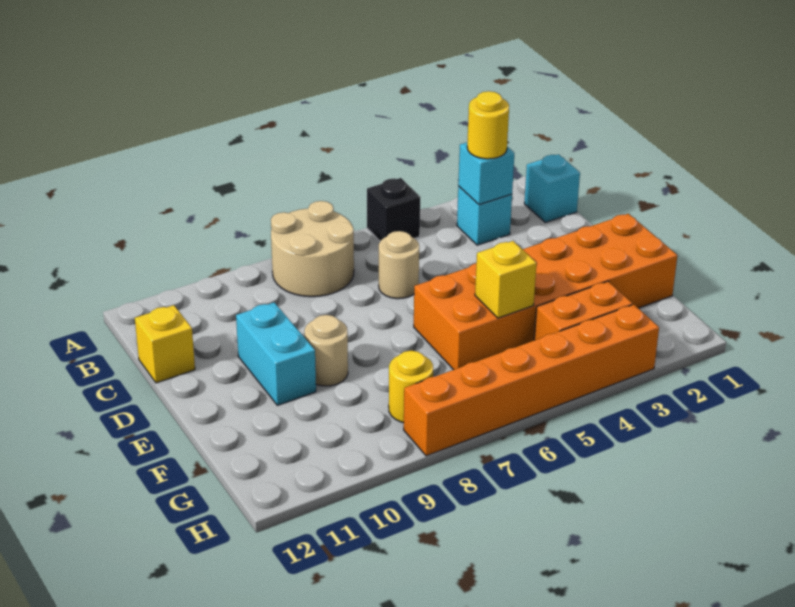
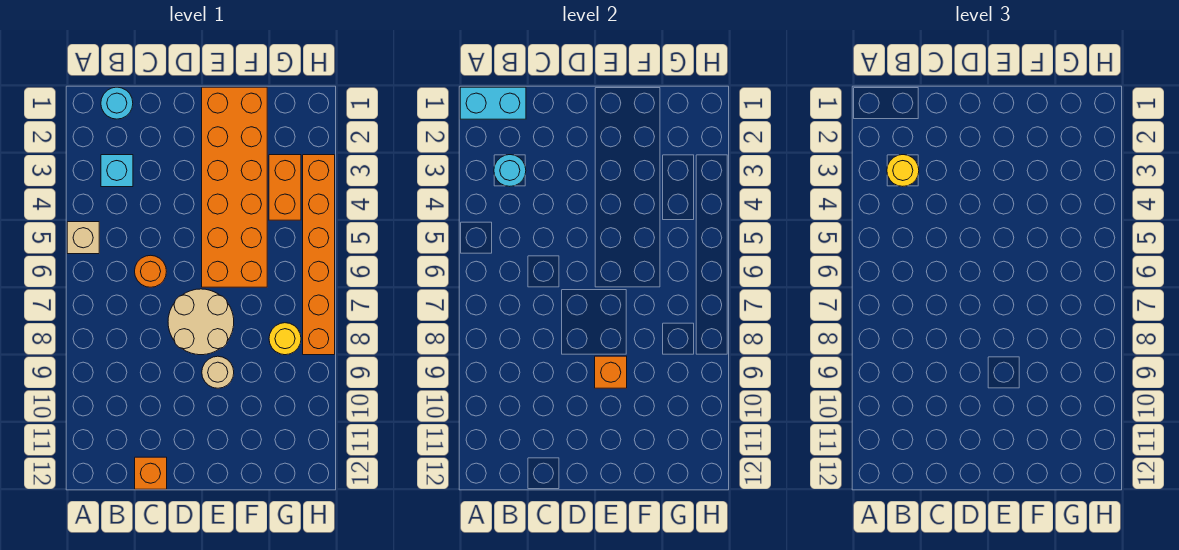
black 1x1 brick [367,178,420,241] -> tan 1x1 brick [67,222,99,254]
tan 2x2 round brick [271,201,354,297] -> tan 2x2 round brick moved to [168,289,234,355]
cyan 1x1 brick [524,155,580,222] -> cyan 1x1 round brick [101,87,133,119]
cyan 1x1 brick [458,142,514,205] -> cyan 1x1 round brick [494,155,526,186]
tan 1x1 round brick [379,231,419,299] -> orange 1x1 round brick [135,255,166,287]
yellow 1x1 brick [135,305,195,383] -> orange 1x1 brick [135,457,167,489]
cyan 1x2 brick [236,302,316,405] -> cyan 1x2 brick moved to [460,87,526,119]
none -> orange 1x1 brick [595,356,627,388]
yellow 1x1 brick [475,241,537,318] -> none

